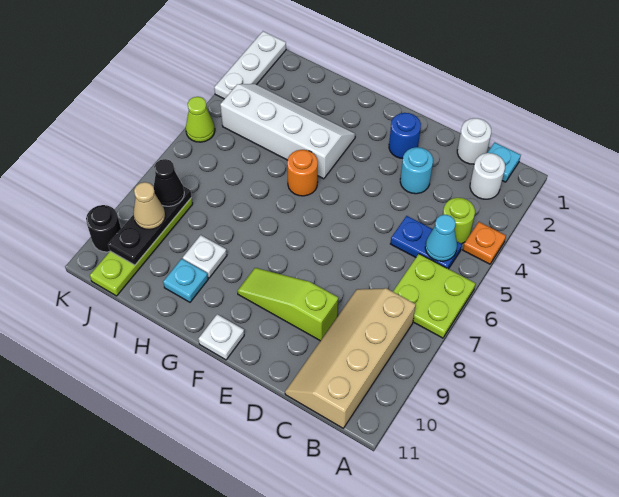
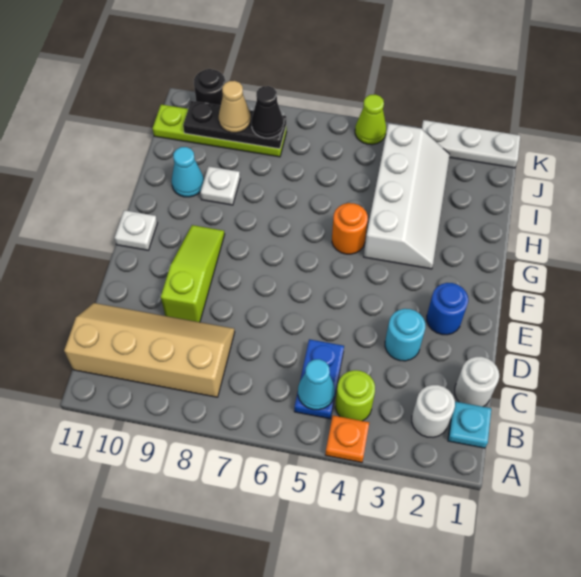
lime 2x2 plate [393,254,476,338] -> none
cyan 1x1 plate [163,259,208,302] -> cyan 1x1 cone [172,147,204,197]

